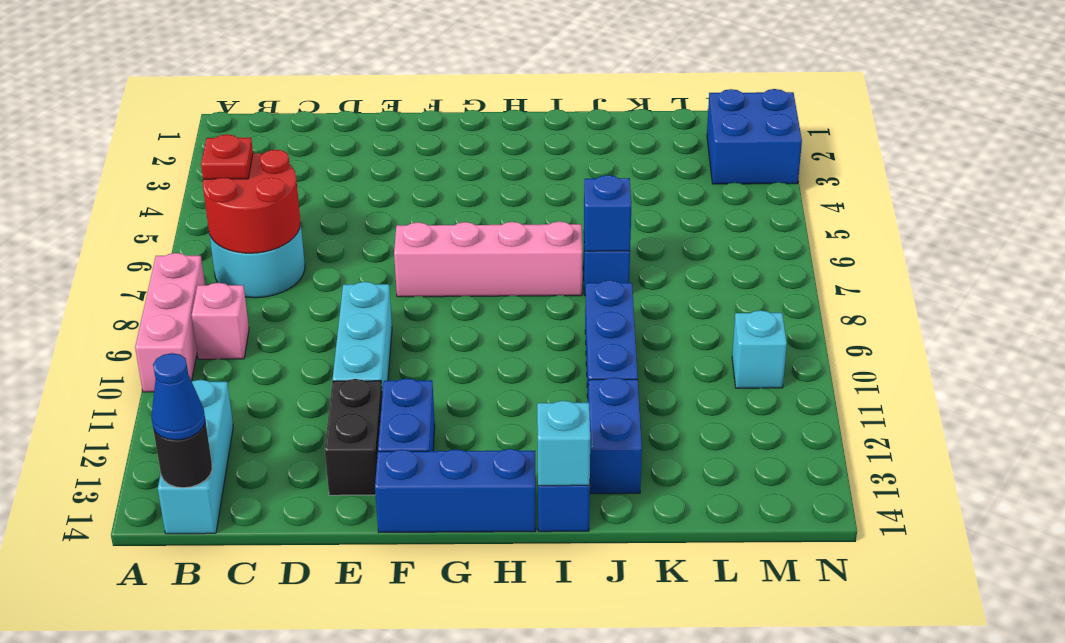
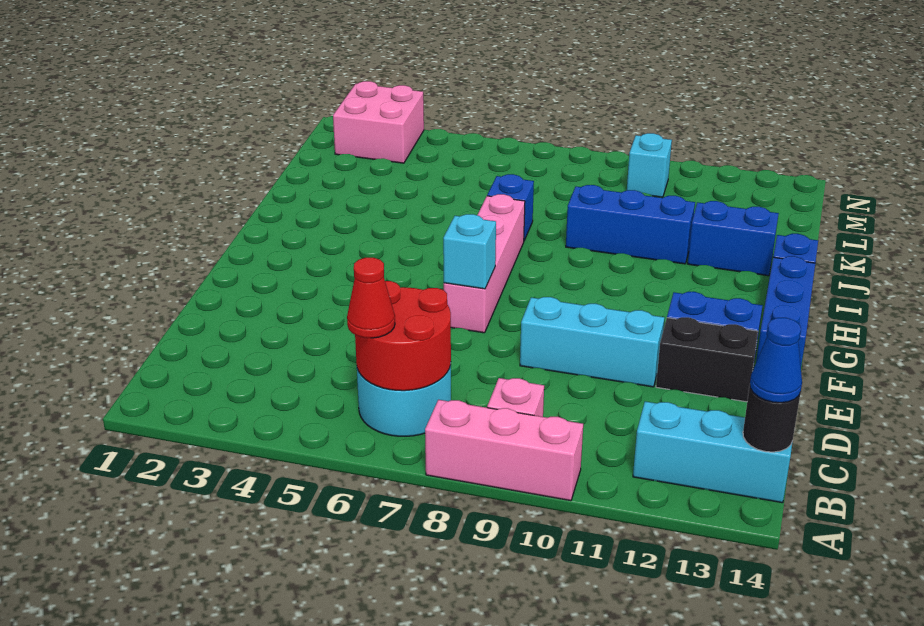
red 1x1 plate [201,134,253,179] -> red 1x1 cone [347,258,395,338]
cyan 1x1 brick [537,401,590,486] -> cyan 1x1 brick moved to [443,214,496,289]
blue 1x1 brick [584,175,631,251] -> none
blue 2x2 brick [707,89,802,184] -> pink 2x2 brick [333,81,424,163]

